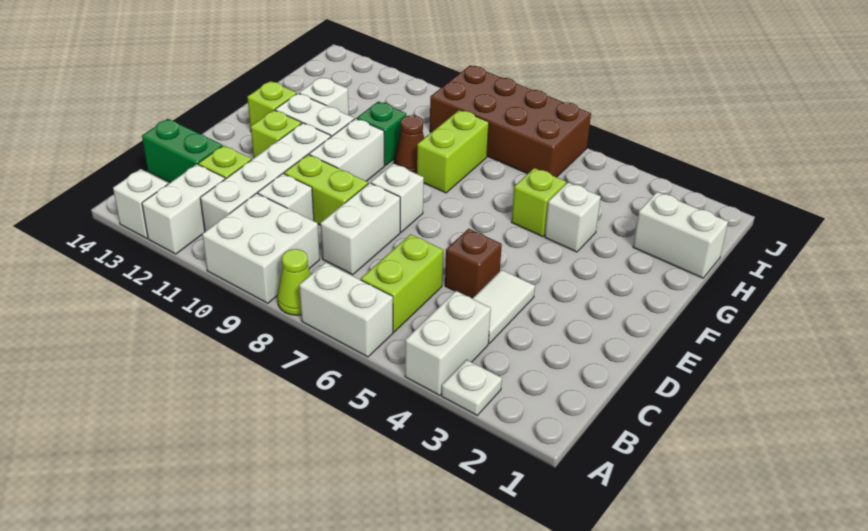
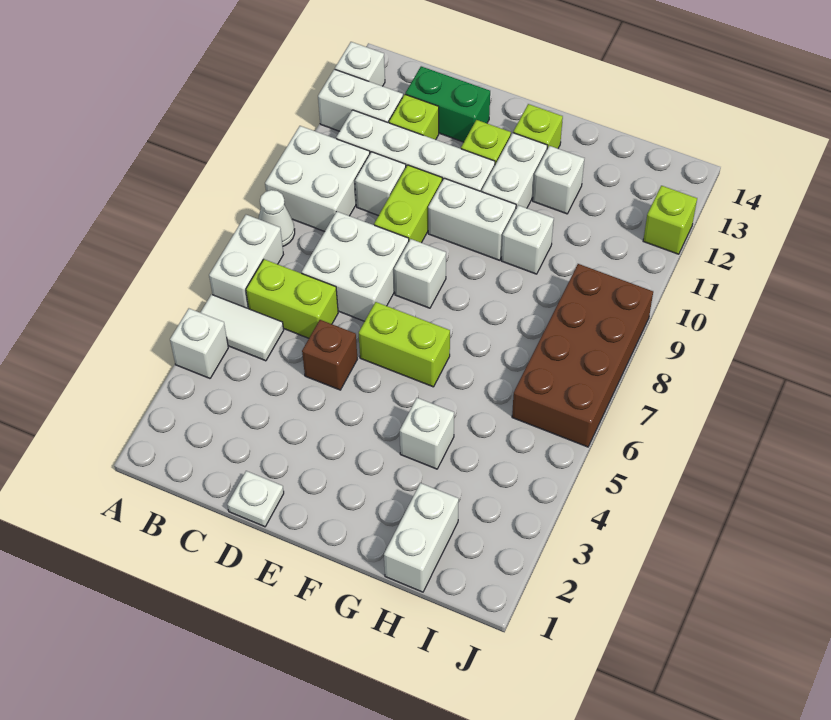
white 1x1 plate [442,360,502,415] -> white 1x1 plate moved to [227,471,284,527]
white 1x2 brick [405,291,491,395] -> white 1x1 brick [170,309,228,378]
lime 1x1 cone [277,249,311,315] -> white 1x1 cone [258,190,295,246]
white 1x2 tile [472,270,535,343] -> white 1x2 tile moved to [200,294,284,361]
white 1x2 brick [321,183,400,275] -> white 2x2 brick [302,212,409,321]
green 1x2 brick [142,119,222,183] -> green 1x2 brick turned to [405,66,490,142]
lime 1x1 brick [511,168,566,237] -> lime 1x1 brick moved to [643,186,697,254]
lime 1x2 brick [417,110,489,193] -> lime 1x2 brick moved to [359,302,450,387]
brown 1x1 cone [394,115,424,174] -> none
green 1x1 brick [357,101,406,166] -> white 1x1 brick [501,205,554,274]

